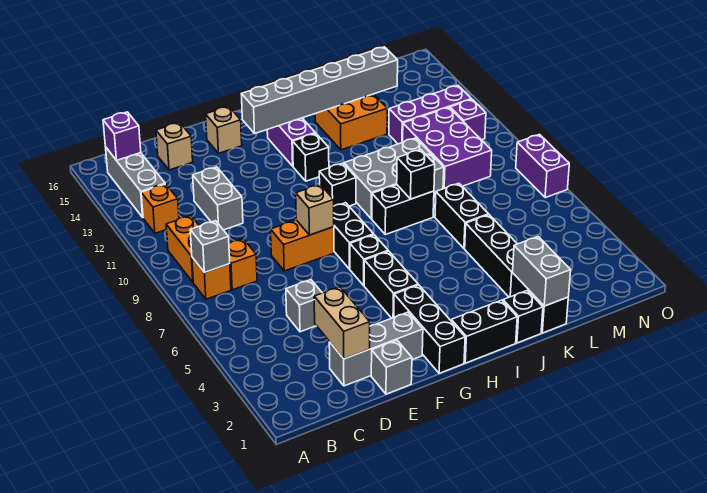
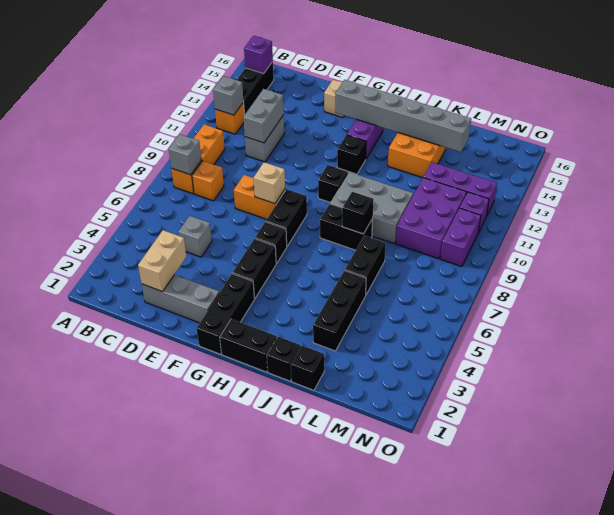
grey 1x3 brick [106,148,165,217] -> black 1x3 brick [237,62,274,115]
tan 1x1 brick [156,122,193,170] -> none
grey 1x1 brick [371,340,412,394] -> grey 1x1 brick moved to [213,76,244,115]
grey 1x2 brick [513,237,571,306] -> grey 1x2 brick moved to [243,89,284,143]
purple 1x2 brick [516,135,569,198] -> purple 1x2 brick moved to [440,208,481,267]

